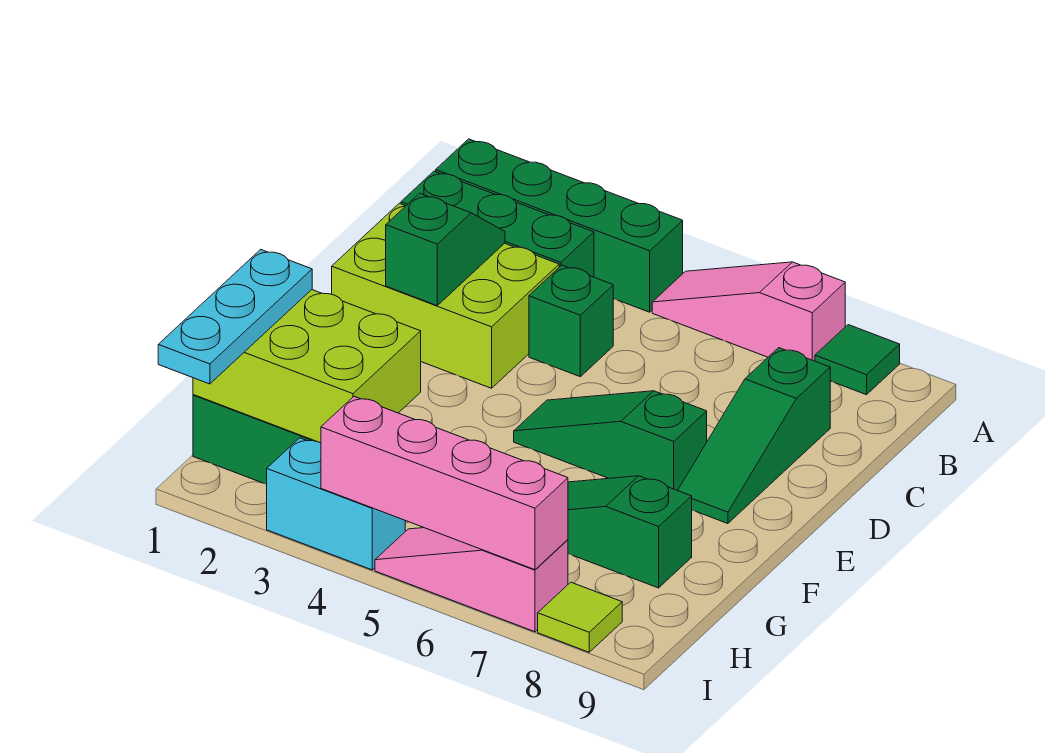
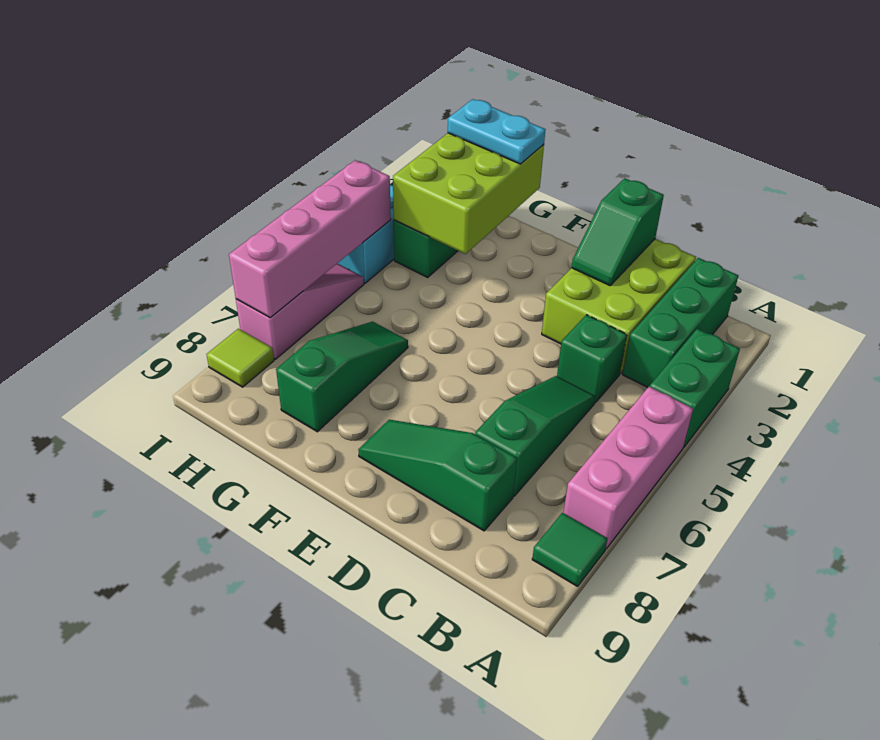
green 1x4 brick [436,139,683,312] -> green 1x2 brick [650,329,740,447]
pink 1x3 slope [652,262,845,361] -> pink 1x3 brick [563,386,693,549]
green 1x2 slope [386,193,505,305] -> green 1x2 slope turned to [572,178,664,286]
green 1x3 slope [514,391,707,491] -> green 1x3 slope moved to [475,376,596,496]
cyan 1x3 plate [158,249,312,384] -> cyan 1x2 plate [448,99,545,164]

